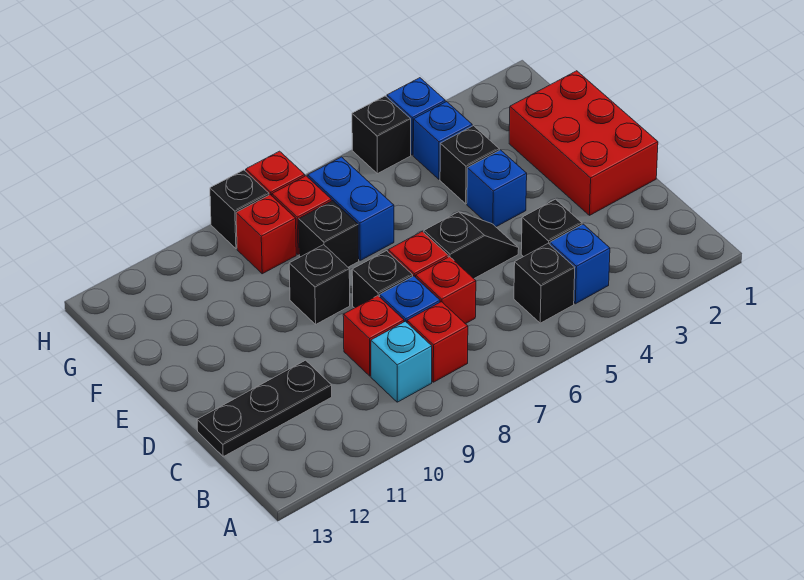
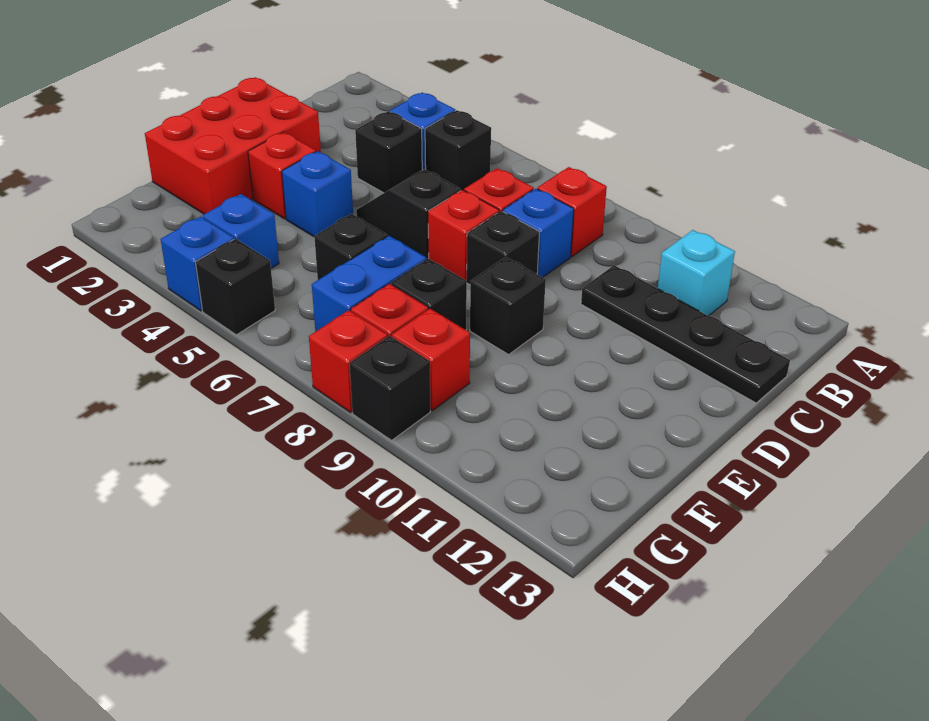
cyan 1x1 brick [371,321,432,402] -> cyan 1x1 brick moved to [658,230,735,316]
red 1x1 brick [343,296,404,376] -> red 1x1 brick moved to [248,132,316,219]
black 1x3 plate [197,360,332,456] -> black 1x4 plate [581,265,790,403]
black 1x1 brick [440,126,499,204] -> black 1x1 brick moved to [314,214,387,280]

